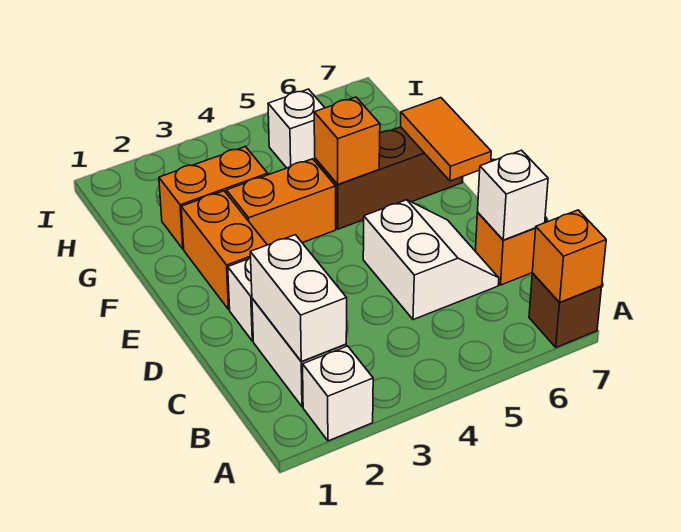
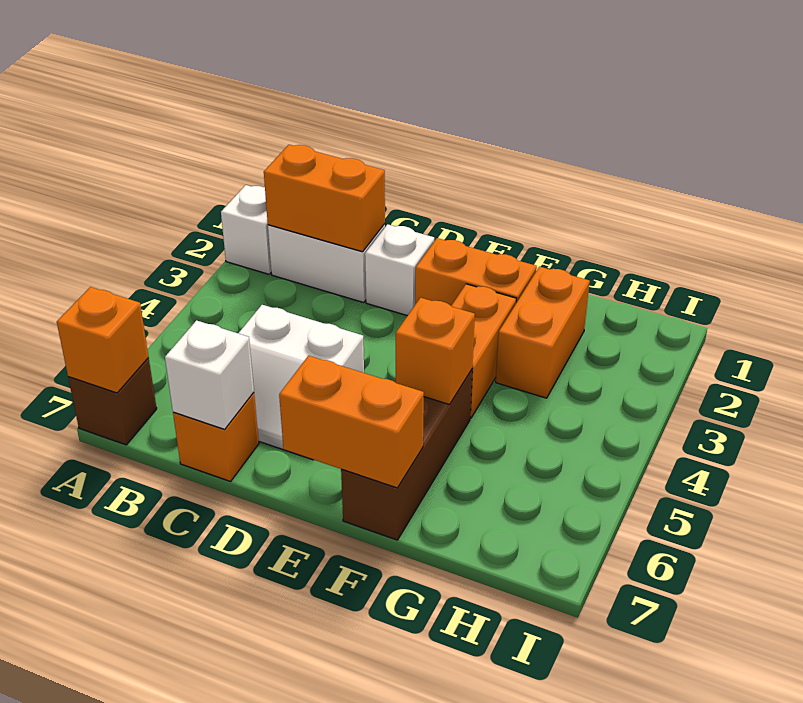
white 1x2 brick [250,235,347,362] -> orange 1x2 brick [264,145,385,252]
orange 1x2 tile [401,98,491,181] -> orange 1x2 brick [279,356,424,488]
white 1x1 brick [268,89,325,168] -> none

